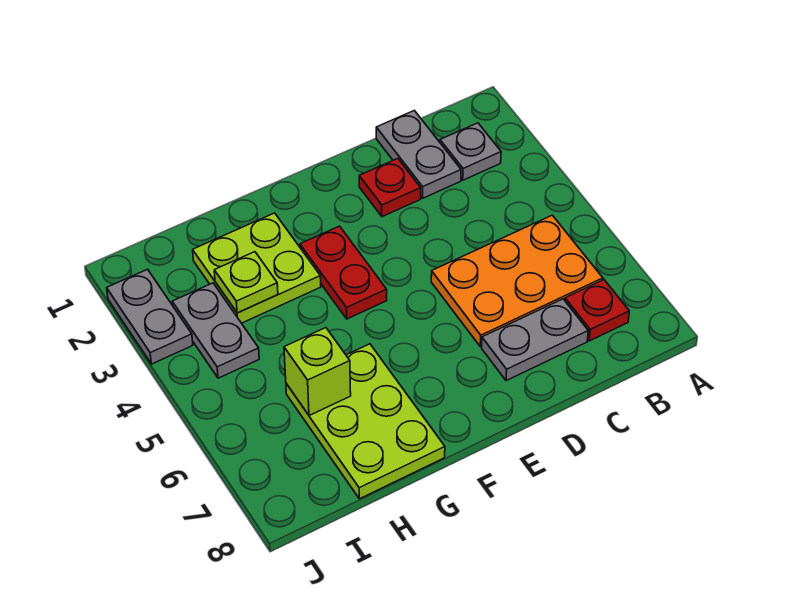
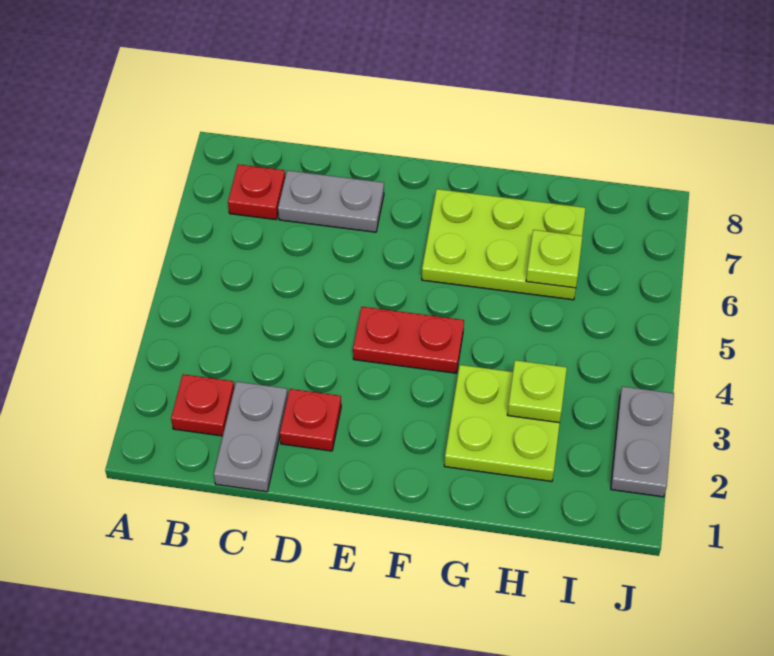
grey 1x1 plate [440,123,501,180] -> red 1x1 plate [171,374,234,436]
orange 2x3 plate [431,215,603,347] -> none
red 1x2 plate [300,226,387,319] -> red 1x2 plate turned to [353,307,464,373]
lime 2x3 plate [286,344,445,499] -> lime 2x3 plate turned to [422,189,585,300]
lime 1x1 brick [284,328,351,416] -> lime 1x1 plate [526,230,583,288]
grey 1x2 plate [172,283,259,378] -> none

